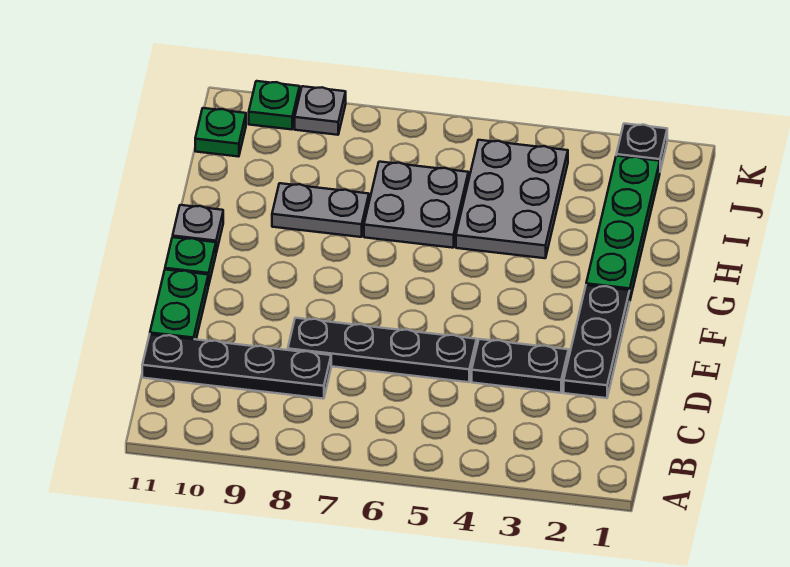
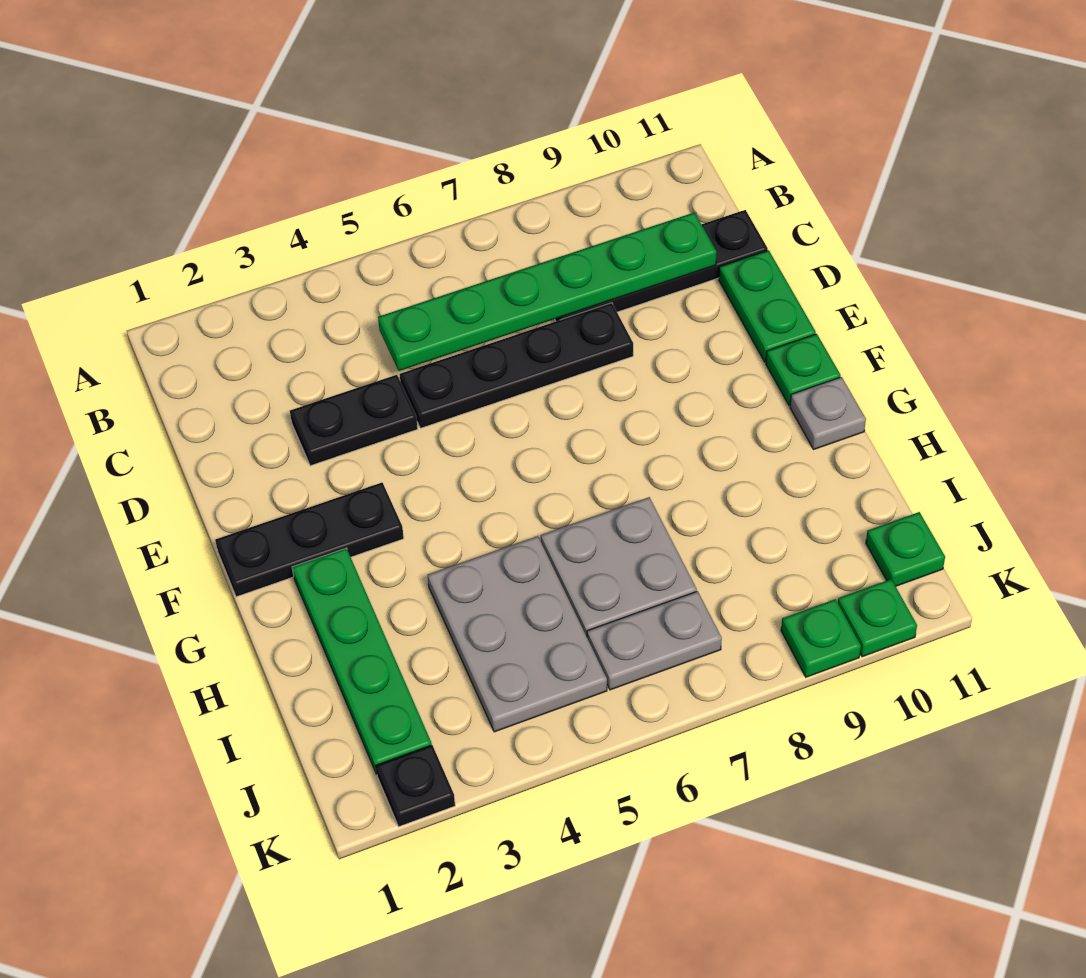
none -> green 1x6 plate [378,213,717,371]
black 1x3 plate [564,285,630,398] -> black 1x3 plate turned to [215,483,404,597]
grey 1x2 plate [272,183,369,237] -> grey 1x2 plate moved to [587,591,722,690]
grey 1x1 plate [295,86,346,135] -> green 1x1 plate [781,599,861,677]

